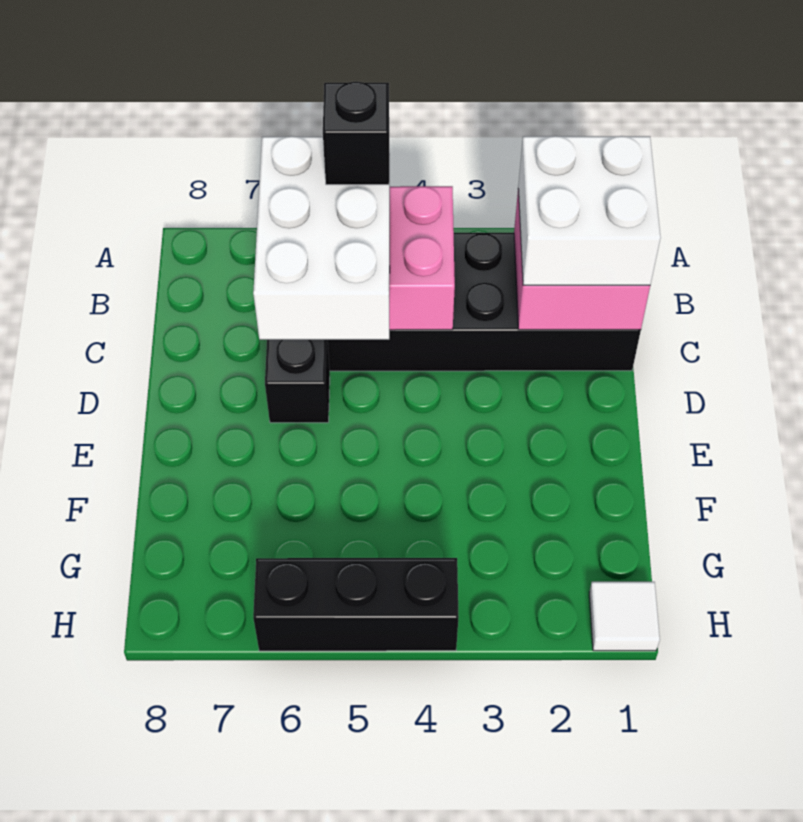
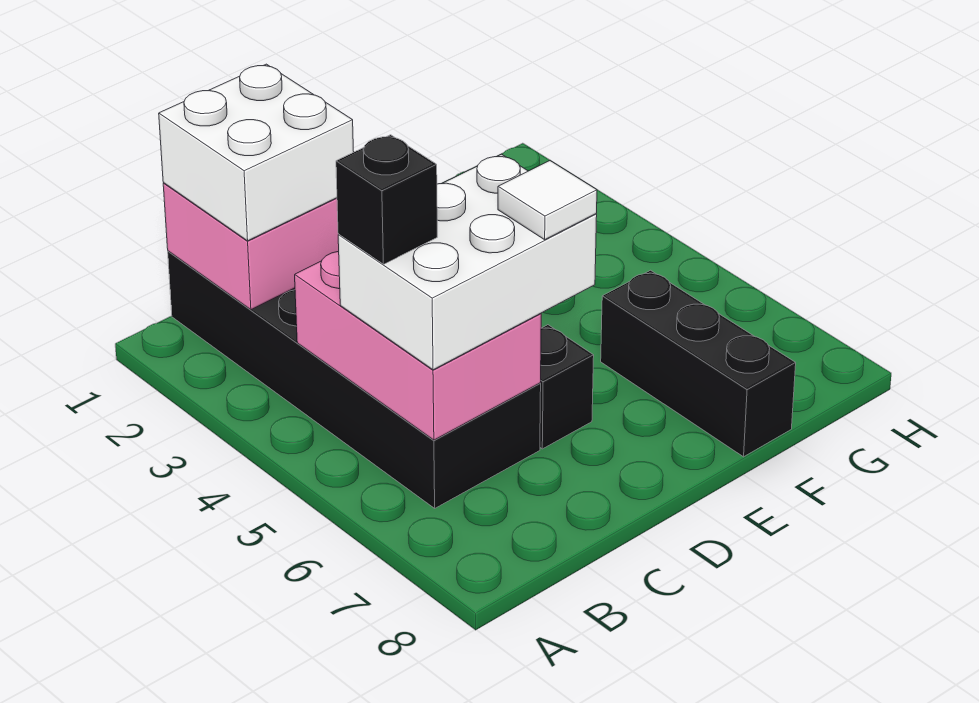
white 1x1 tile [589,582,660,651] -> white 1x1 tile moved to [498,161,597,240]
black 1x3 brick [253,558,459,651] -> black 1x3 brick moved to [601,270,796,457]

